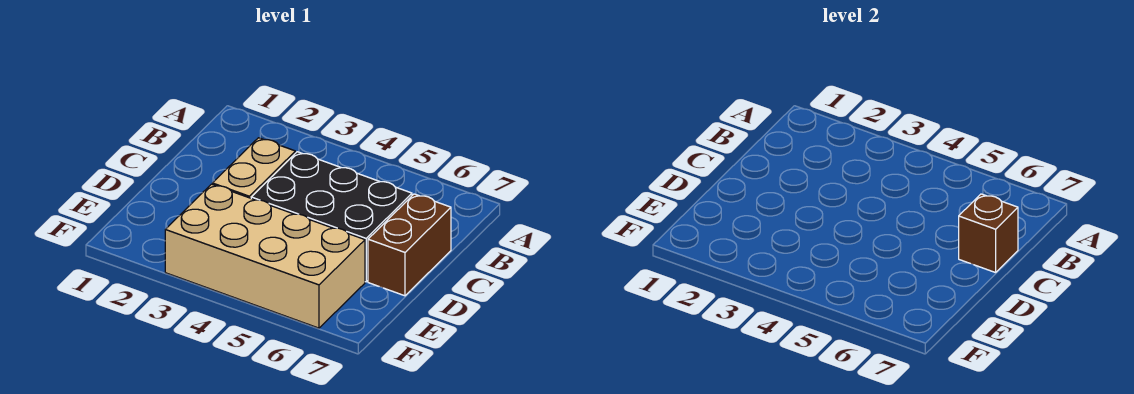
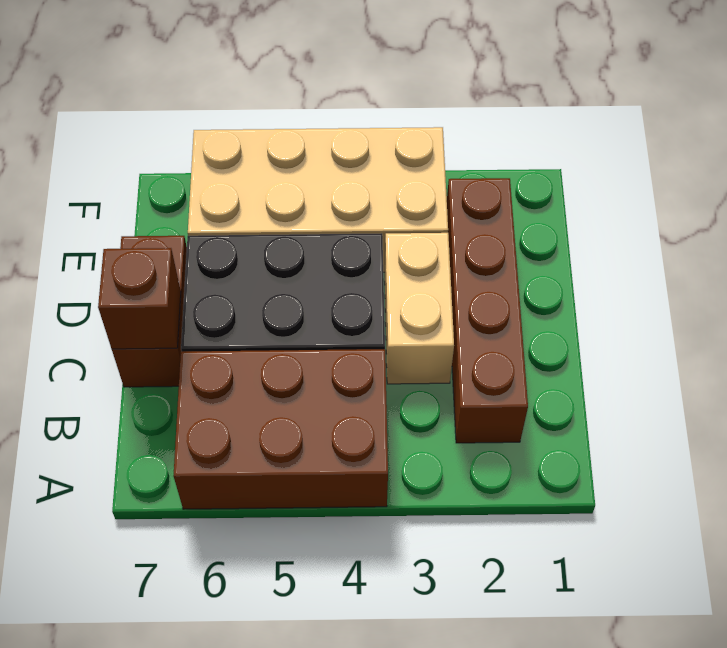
none -> brown 2x3 brick [173,349,388,509]
none -> brown 1x4 brick [447,178,528,443]

